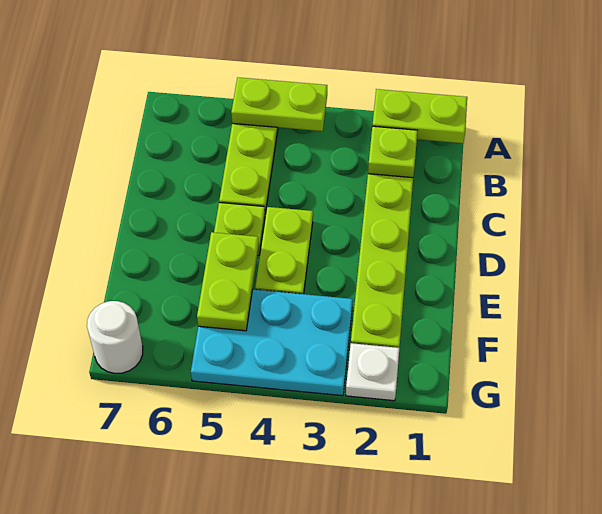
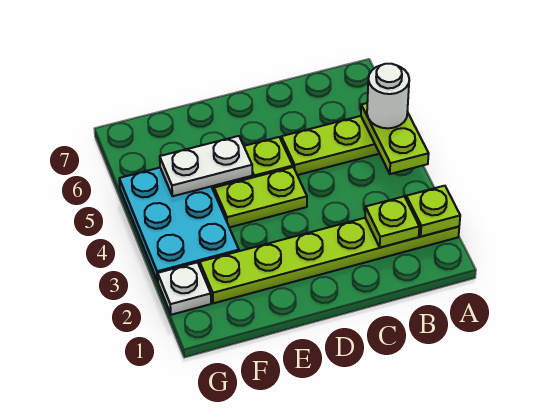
lime 1x2 plate [372,89,467,143] -> lime 1x1 plate [406,186,460,237]
lime 1x2 plate [197,232,259,331] -> white 1x2 plate [160,136,252,196]
white 1x1 round brick [87,301,143,374] -> white 1x1 round brick moved to [367,64,409,128]

